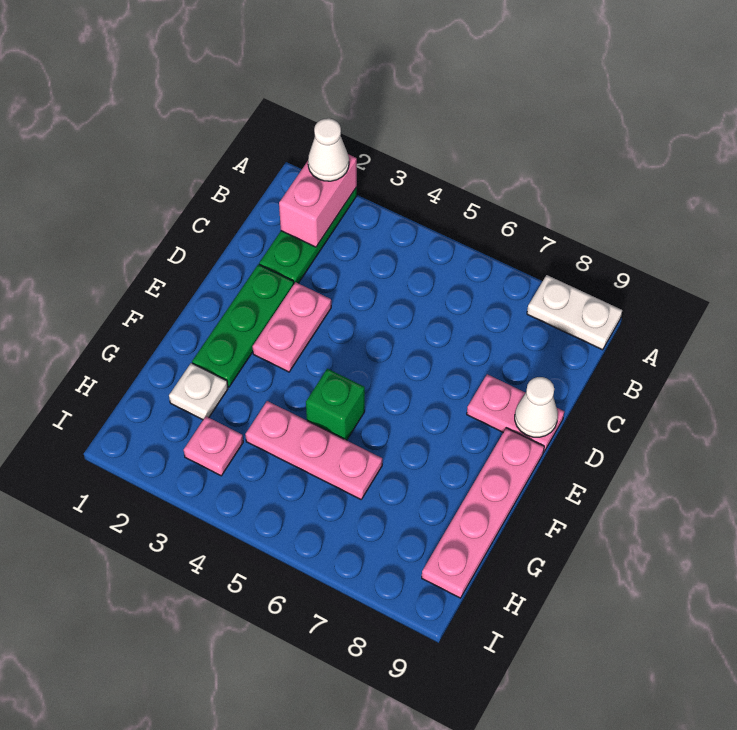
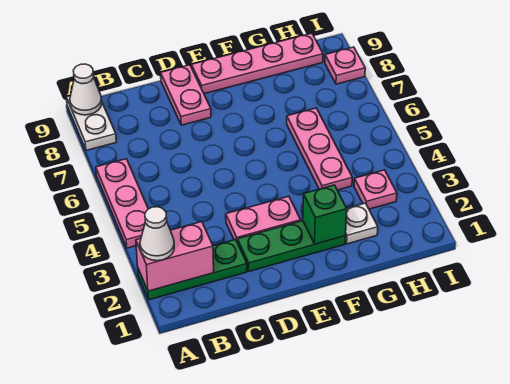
none -> pink 1x3 plate [96,159,148,248]
white 1x1 cone [515,377,558,437] -> white 1x1 cone moved to [70,64,102,115]
green 1x1 brick [306,369,365,440] -> green 1x1 brick moved to [303,185,347,244]
none -> pink 1x1 plate [325,47,365,84]

